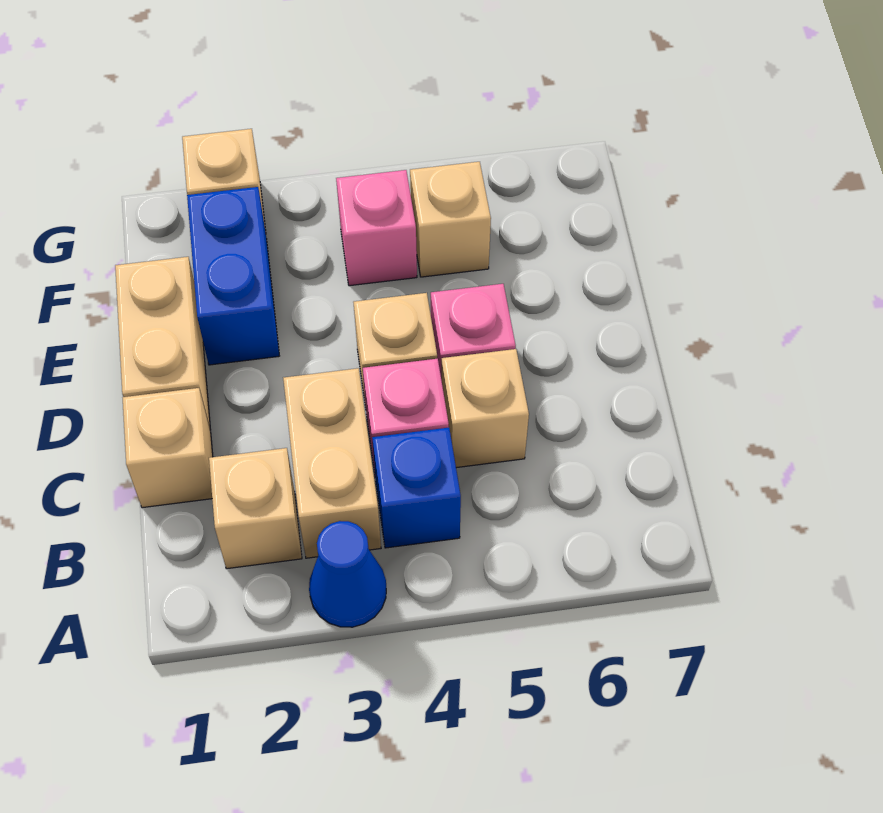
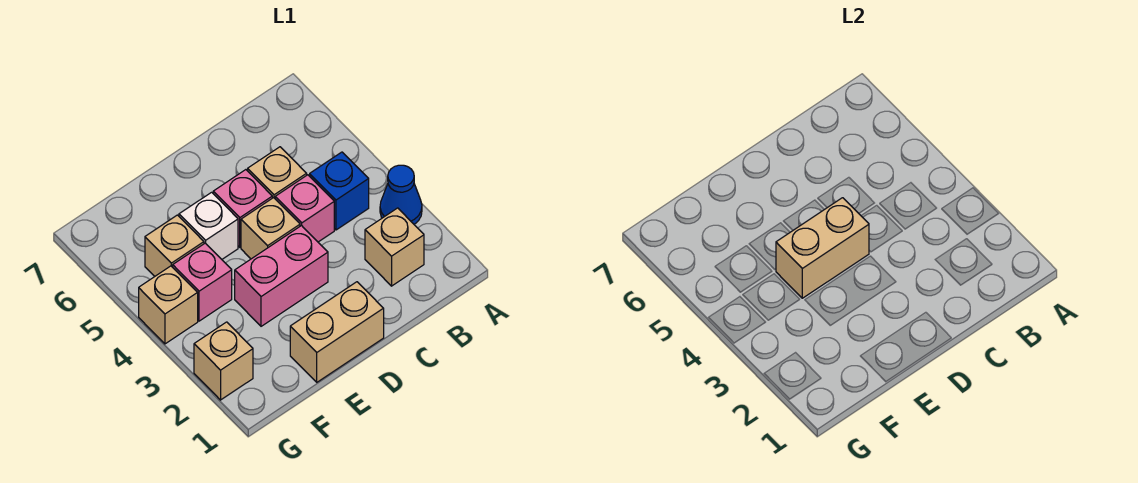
tan 1x2 brick [283,368,381,558] -> tan 1x2 brick moved to [776,198,869,298]
tan 1x1 brick [123,388,213,508] -> tan 1x1 brick moved to [139,266,198,344]
none -> pink 1x2 brick [235,225,328,326]
blue 1x2 brick [187,187,279,365] -> none
none -> white 1x1 brick [179,192,238,259]

